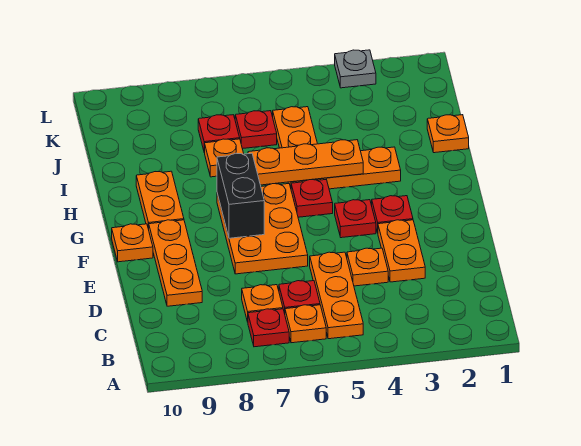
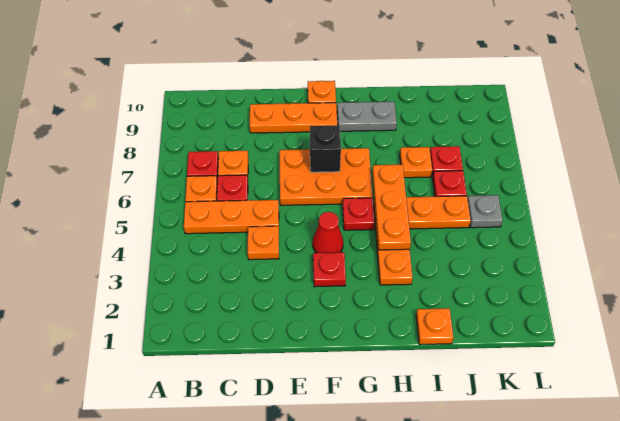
orange 1x2 plate [378,220,425,282] -> none
red 1x1 plate [335,200,376,238] -> red 1x1 cone [313,212,343,253]
black 1x2 brick [217,153,264,238] -> black 1x1 brick [310,126,341,172]
orange 1x2 plate [136,171,184,229] -> grey 1x2 plate [337,102,397,131]
grey 1x1 plate [335,50,376,88] -> grey 1x1 plate moved to [468,195,503,228]

